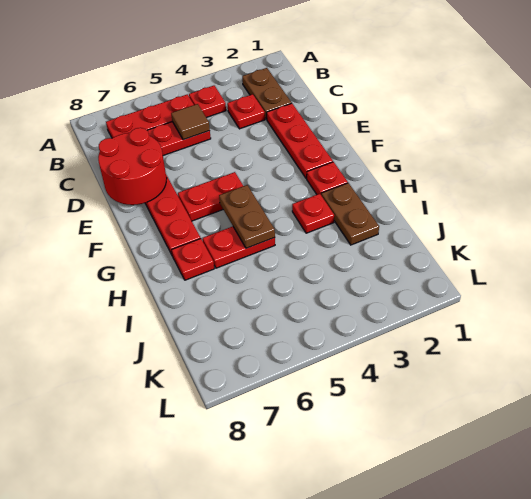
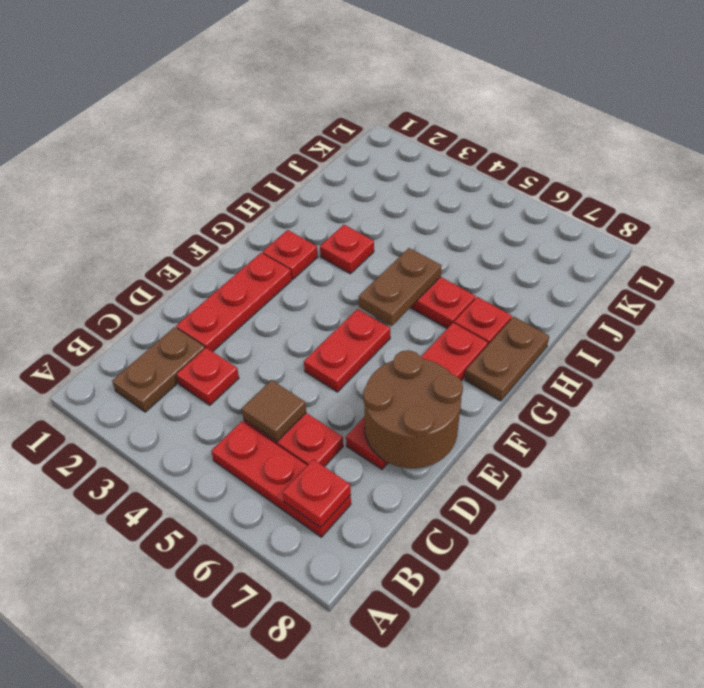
red 1x1 plate [189,86,226,118] -> red 1x1 plate moved to [283,460,351,528]
red 2x2 round brick [98,128,167,205] -> brown 2x2 round brick [363,350,463,468]
red 1x2 plate [178,172,243,221] -> red 1x2 plate turned to [304,309,390,392]
brown 1x2 plate [321,183,379,245] -> brown 1x2 plate moved to [465,317,549,401]

